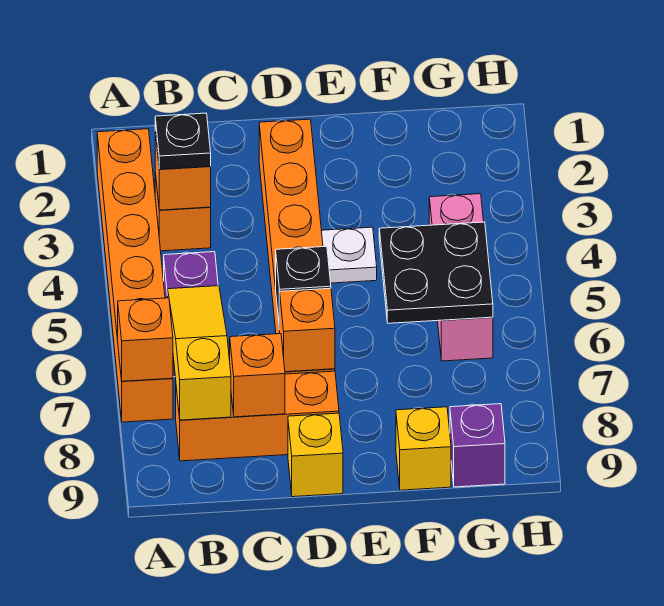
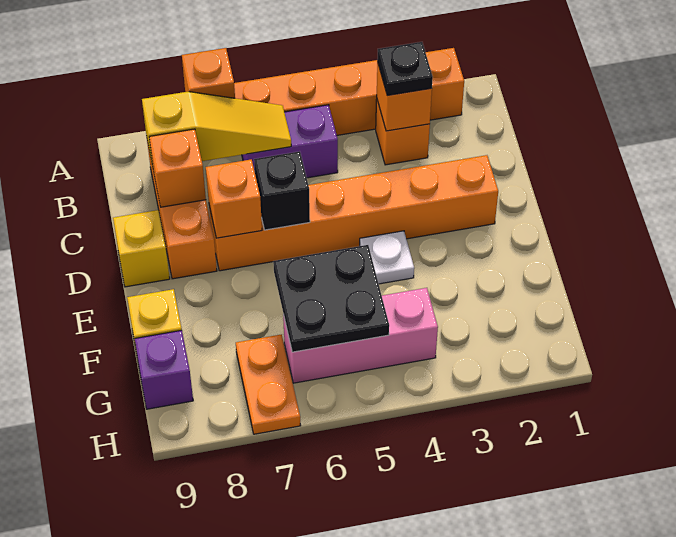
none -> orange 1x2 plate [236,334,301,434]

